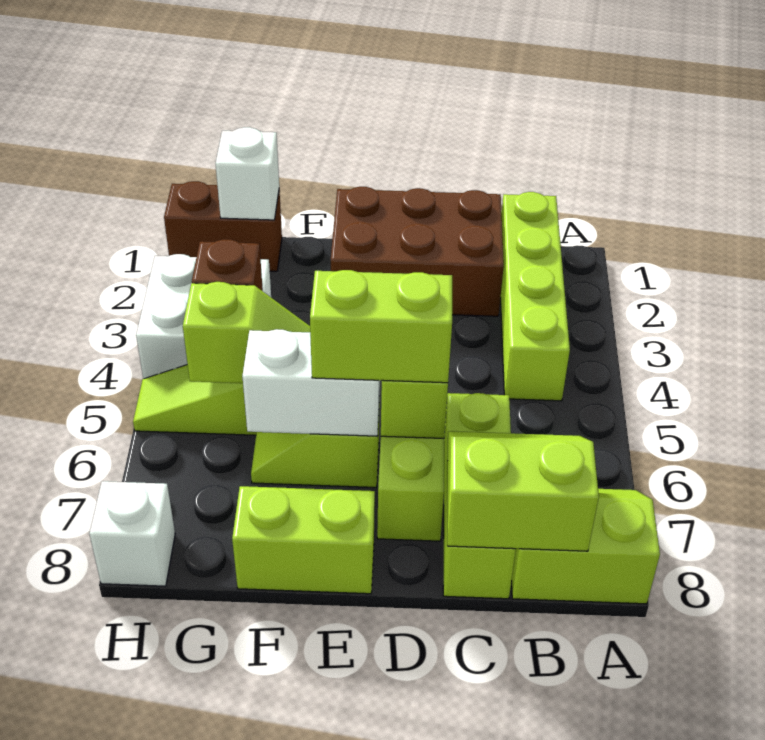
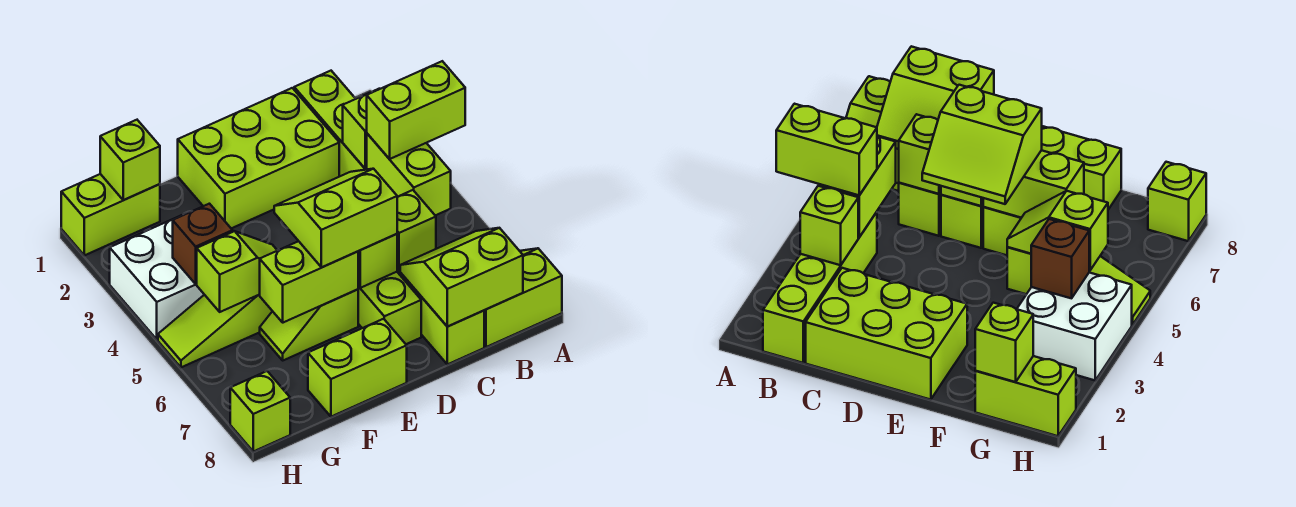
none -> lime 1x2 brick [367,61,465,159]
none -> lime 1x1 brick [343,89,379,169]
none -> lime 1x2 brick [367,134,451,215]
brown 2x3 brick [331,187,504,316] -> lime 2x3 brick [178,88,339,228]
none -> lime 1x1 brick [397,190,436,270]
white 1x2 brick [242,329,380,436] -> lime 1x2 brick [260,241,358,323]
brown 1x2 brick [164,181,282,271] -> lime 1x2 brick [61,174,160,255]
white 1x1 brick [216,127,279,220] -> lime 1x1 brick [100,120,160,200]
white 1x1 brick [89,481,175,586] -> lime 1x1 brick [230,371,290,451]

